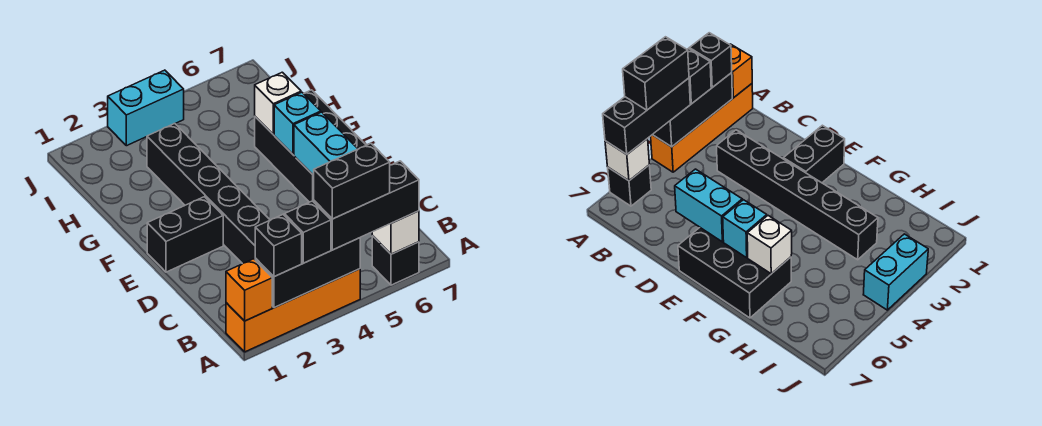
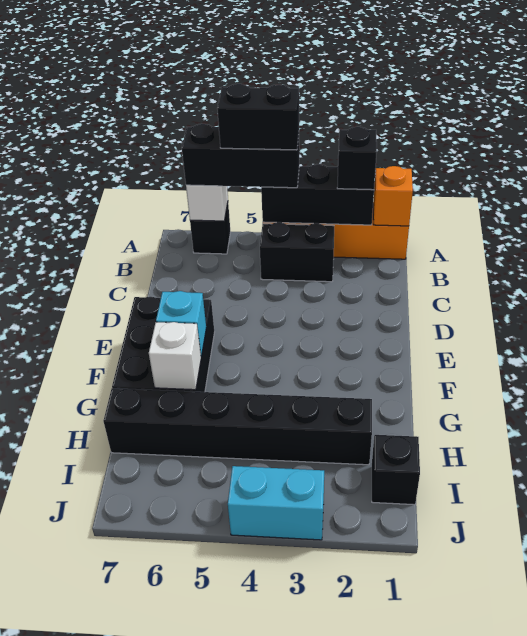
black 1x1 brick [284,201,331,263] -> black 1x1 brick moved to [372,435,420,505]
black 1x6 brick [147,124,270,264] -> black 1x6 brick turned to [103,388,372,465]
cyan 1x2 brick [294,112,358,175] -> none
black 1x2 brick [147,197,223,272] -> black 1x2 brick moved to [260,222,334,282]

